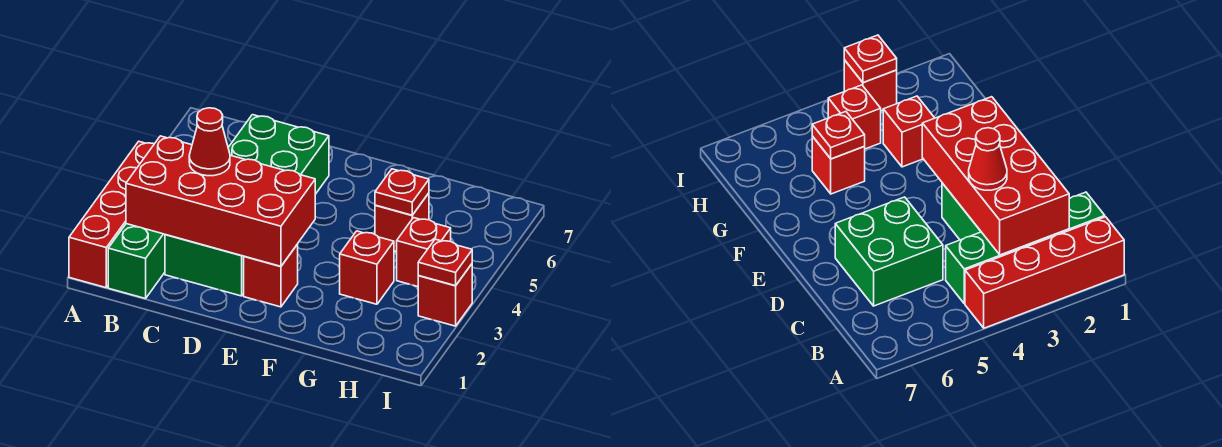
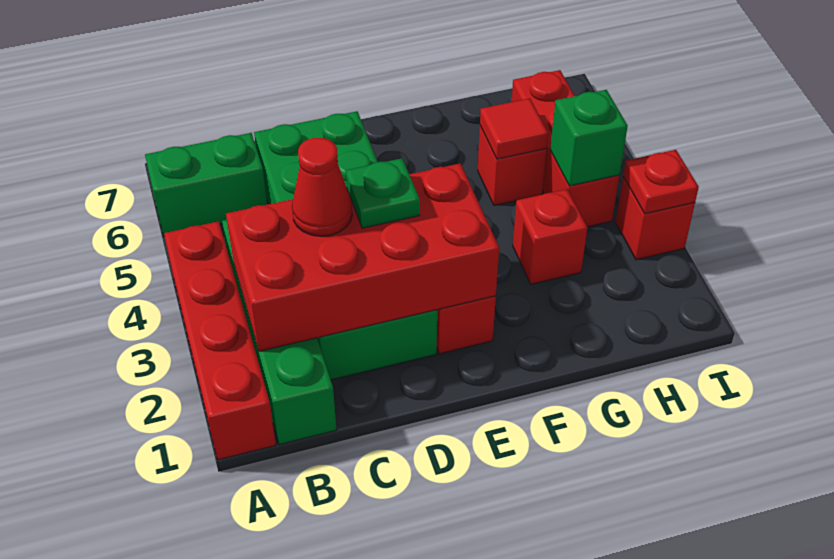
none -> green 1x2 brick [145,133,267,236]
none -> green 1x1 plate [346,158,420,228]
red 1x1 plate [375,169,429,215] -> red 1x1 tile [480,98,548,159]
red 1x1 brick [397,218,451,287] -> red 1x3 brick [512,70,619,227]
none -> green 1x1 brick [550,90,628,186]

